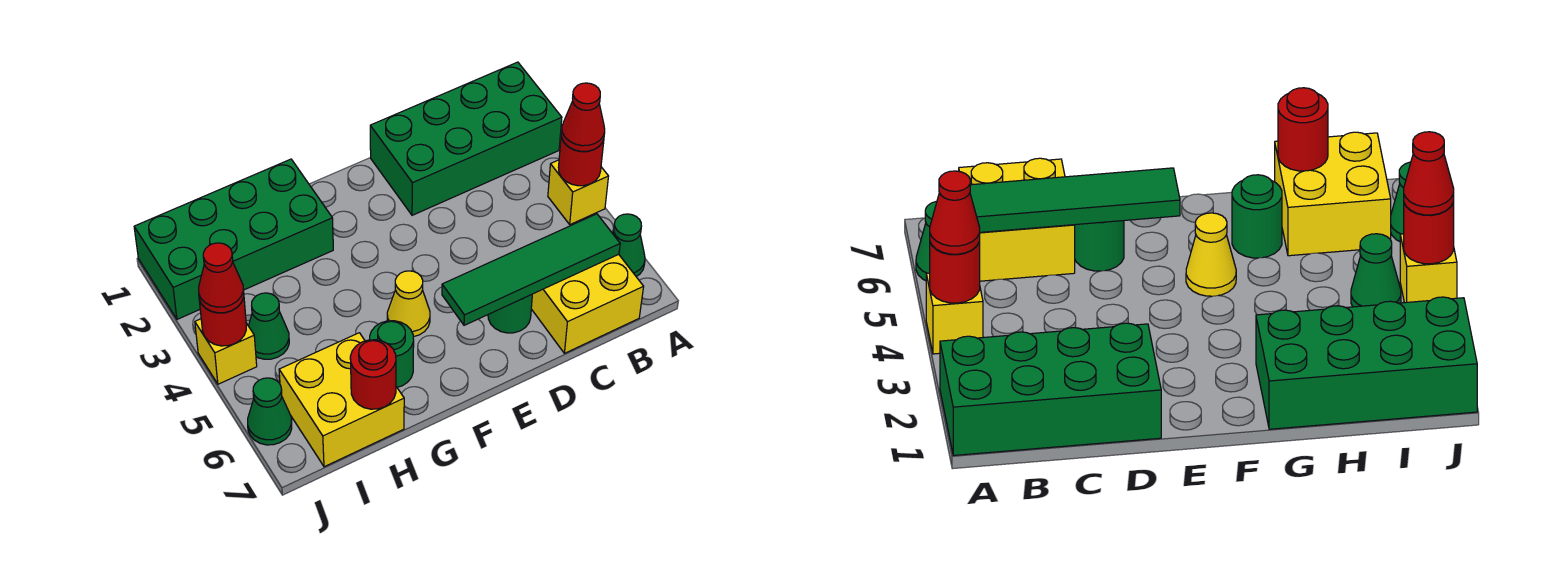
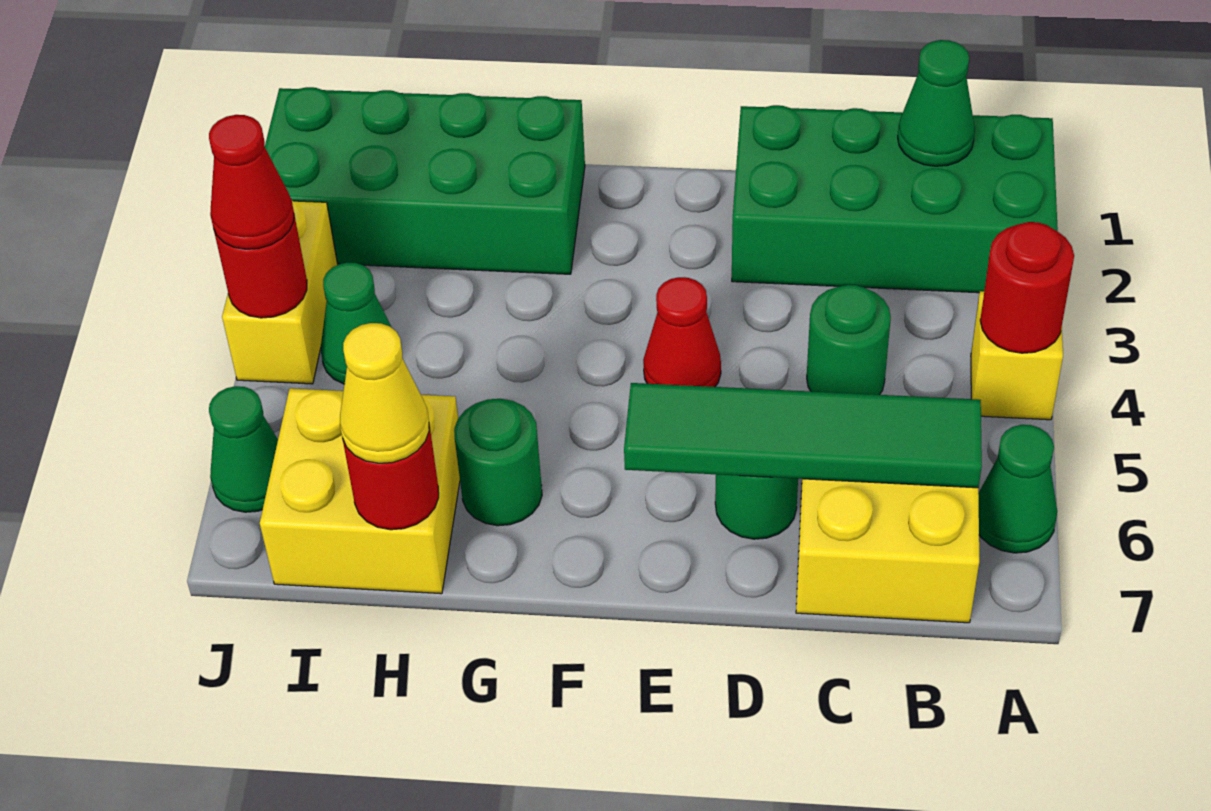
red 1x1 cone [561,83,605,151] -> red 1x1 cone moved to [643,277,721,387]
none -> green 1x1 cone [898,40,975,166]
none -> green 1x1 round brick [807,285,891,395]
yellow 1x1 cone [387,271,430,337] -> yellow 1x1 cone moved to [340,323,429,463]
yellow 1x1 brick [195,319,257,384] -> yellow 1x2 brick [222,201,338,384]

